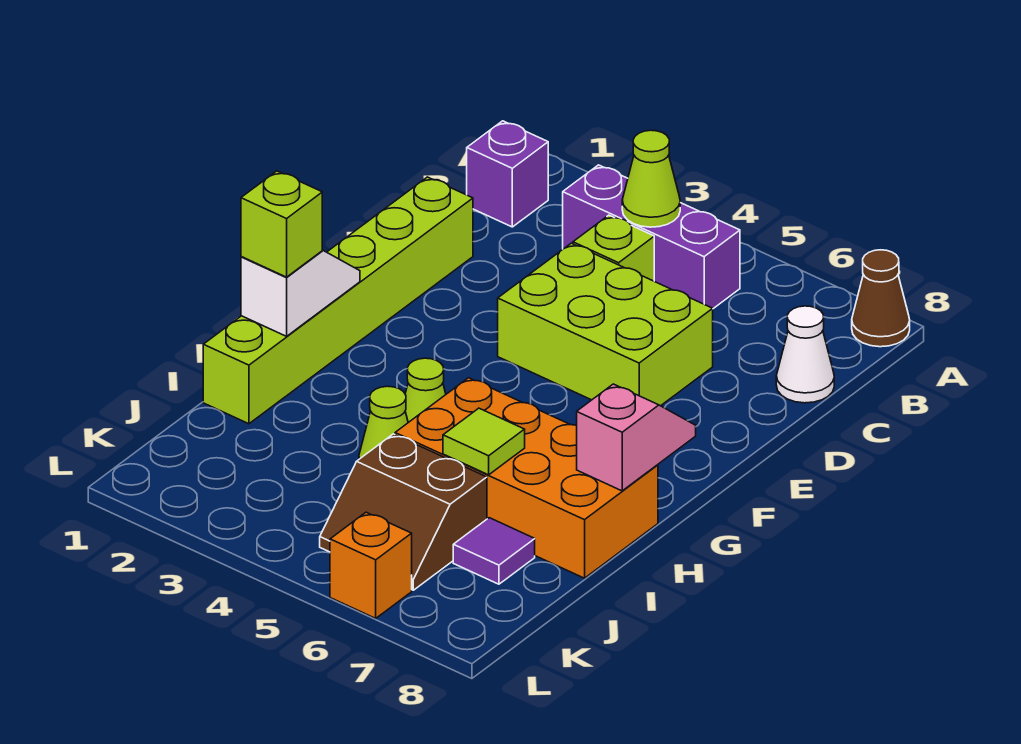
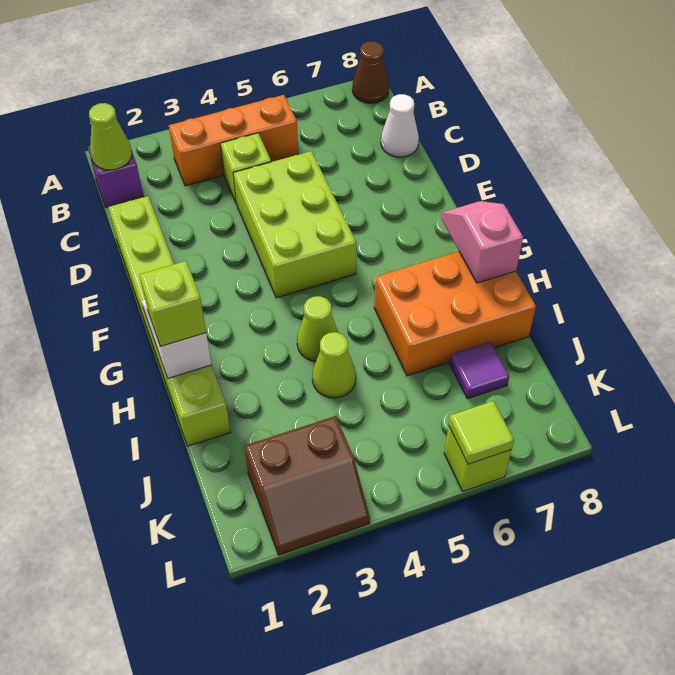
purple 1x3 brick [563,165,740,309] -> orange 1x3 brick [169,95,298,186]
lime 1x1 cone [622,130,680,227] -> lime 1x1 cone moved to [89,103,132,170]
lime 2x3 brick [498,243,713,406] -> lime 2x3 brick turned to [233,151,356,298]
orange 2x4 brick [395,378,658,578] -> orange 2x3 brick [374,252,536,376]
lime 1x1 tile [443,408,525,475] -> lime 1x1 tile moved to [449,401,514,464]
brown 2x2 slope [320,434,487,590] -> brown 2x2 slope moved to [244,416,370,555]
orange 1x1 brick [330,512,412,618] -> lime 1x1 brick [444,426,511,491]

